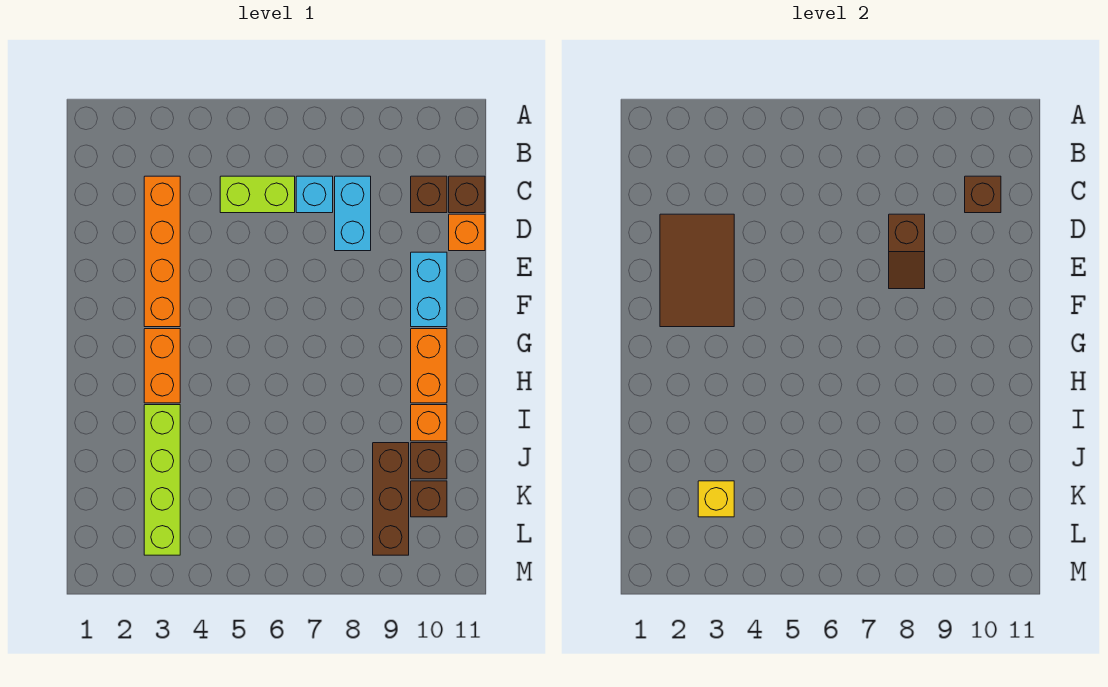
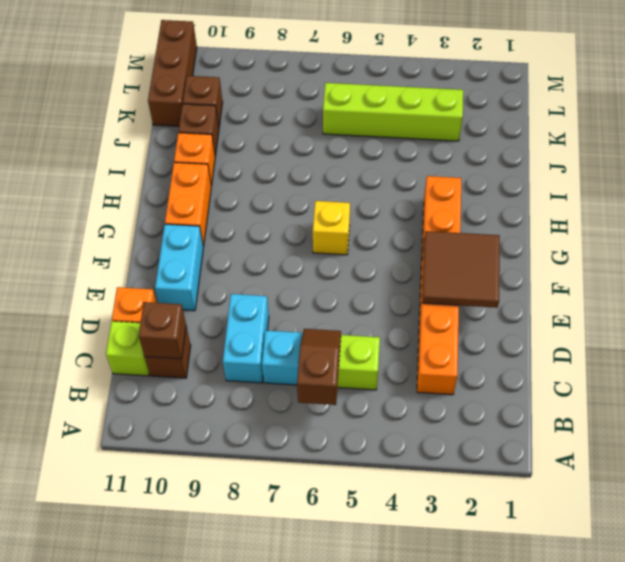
brown 1x1 brick [449,176,485,213] -> lime 1x1 brick [106,321,149,376]
brown 2x3 tile [660,214,734,327] -> brown 2x2 tile [422,231,500,308]
brown 1x2 slope [889,214,925,289] -> brown 1x2 slope moved to [297,329,341,405]
lime 1x4 brick [144,405,180,555] -> lime 1x4 brick turned to [323,83,463,141]
brown 1x3 brick [373,443,409,555] -> brown 1x3 brick moved to [148,20,197,126]
yellow 1x1 brick [698,481,734,517] -> yellow 1x1 brick moved to [313,201,350,255]

